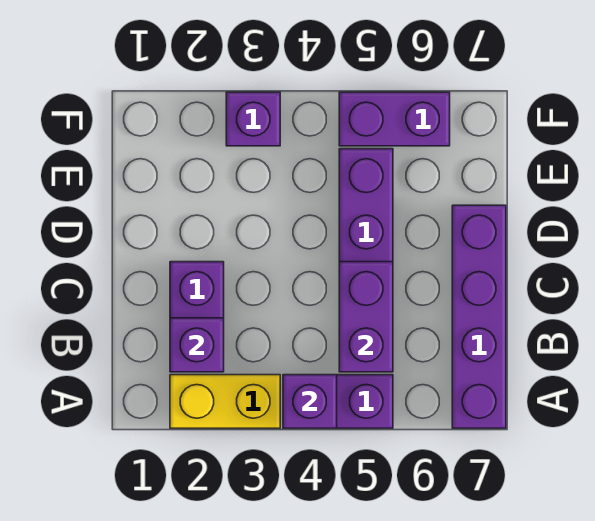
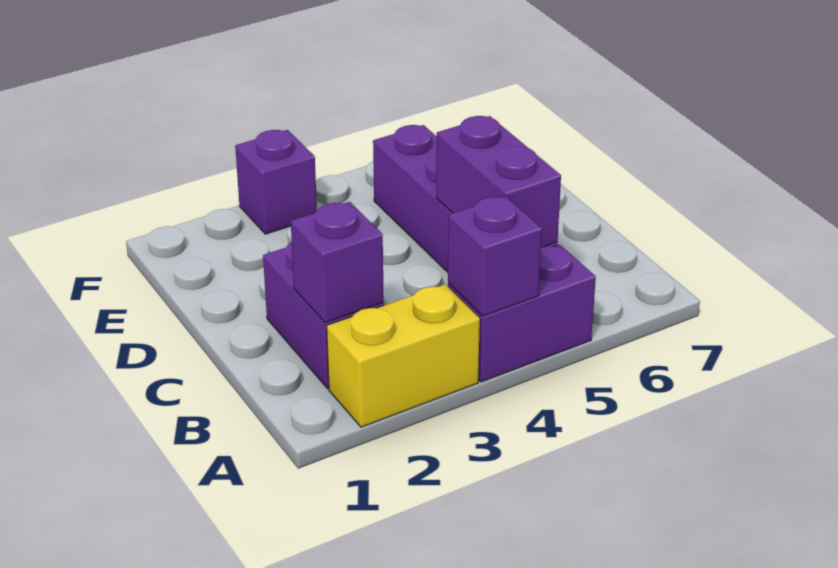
purple 1x4 brick [452,205,506,428] -> none
purple 1x2 brick [339,92,450,146] -> none

